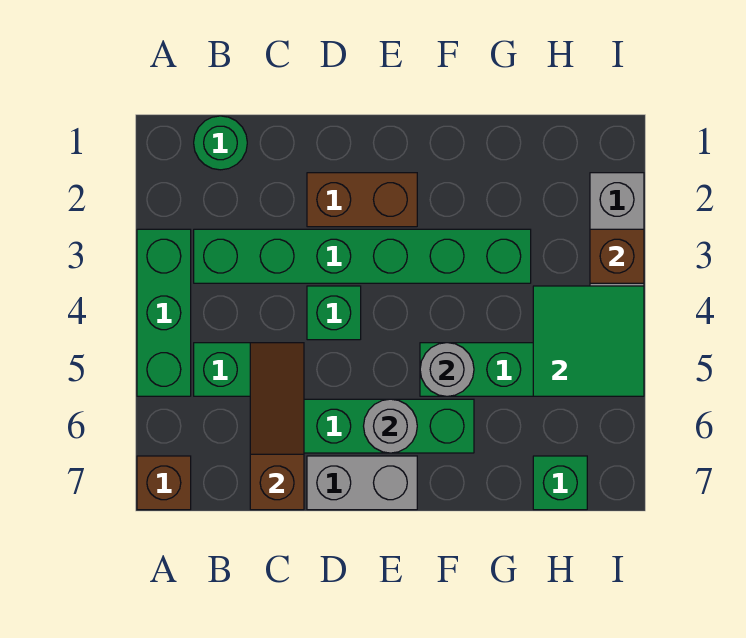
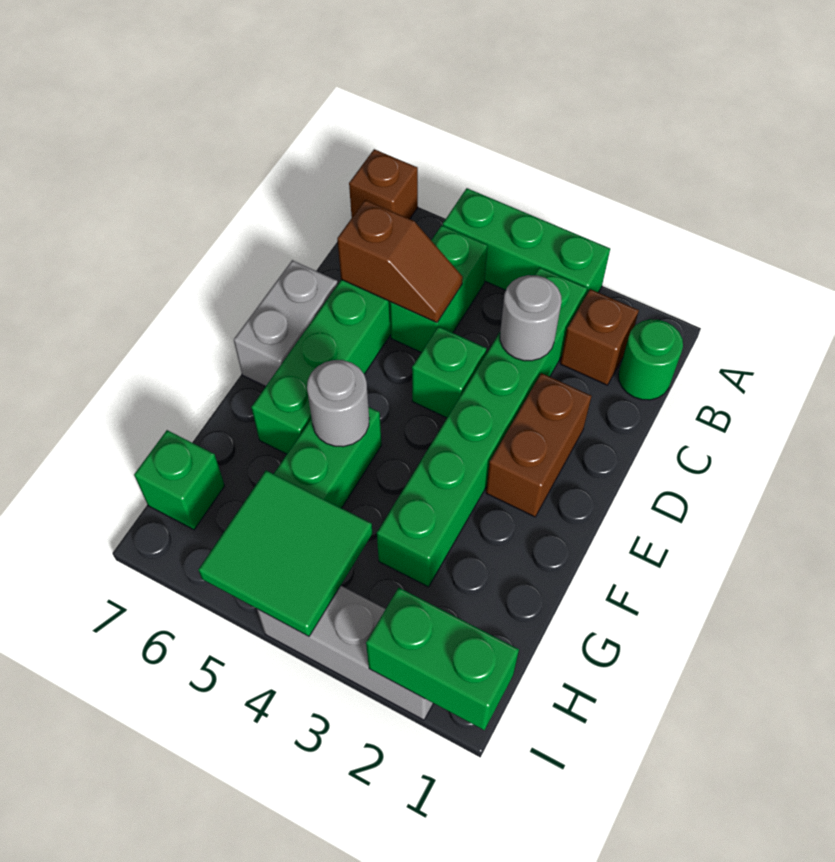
brown 1x3 slope [250,343,304,510] -> brown 1x2 slope [337,200,463,323]
grey 1x1 round brick [364,399,417,453] -> grey 1x1 round brick moved to [500,275,561,361]
none -> green 1x2 brick [366,588,519,730]
brown 1x1 brick [590,229,644,283] -> brown 1x1 brick moved to [560,289,639,385]

